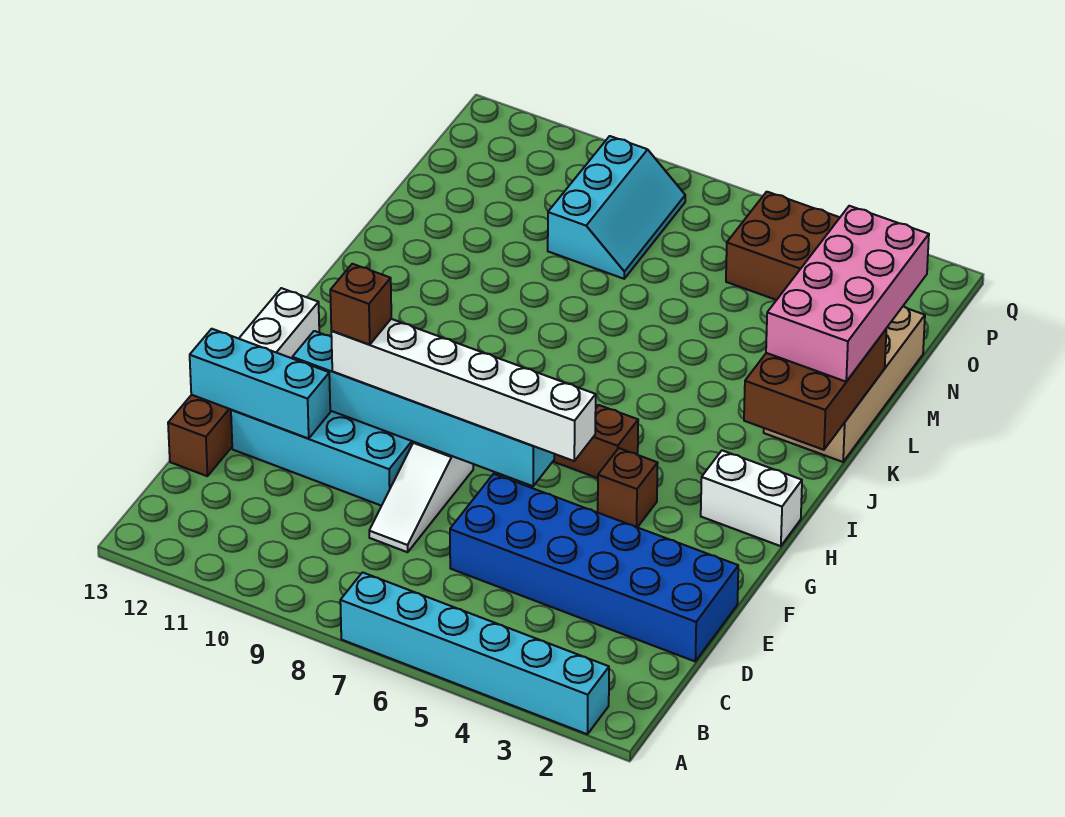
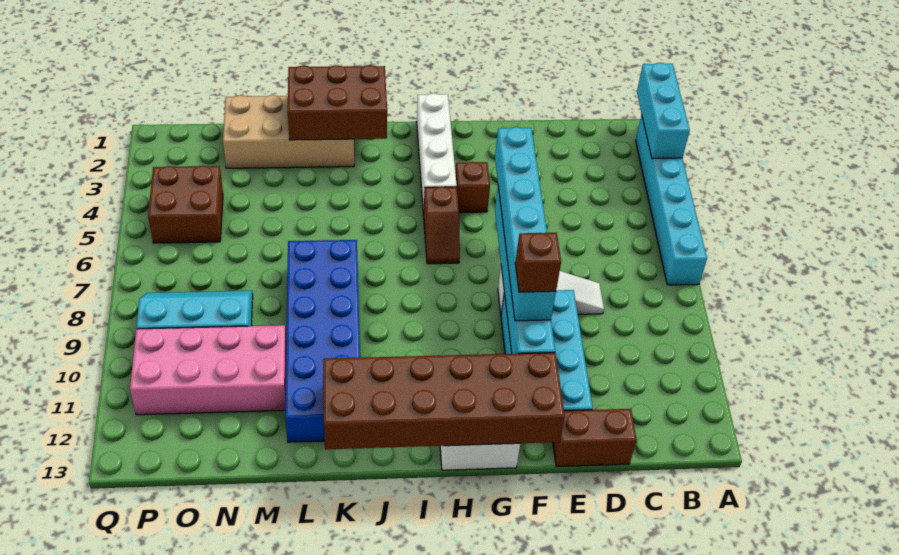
blue 2x6 brick [450,474,738,661] -> blue 2x6 brick moved to [285,240,360,442]
cyan 1x3 brick [190,329,330,438] -> cyan 1x3 brick moved to [637,63,690,159]
white 1x6 brick [331,319,596,461] -> cyan 1x6 brick [495,127,556,321]
none -> brown 2x6 brick [323,353,565,449]
white 1x2 brick [701,450,802,546] -> white 1x4 brick [417,93,457,213]
pink 2x4 brick [766,206,929,382] -> pink 2x4 brick moved to [130,325,286,415]

